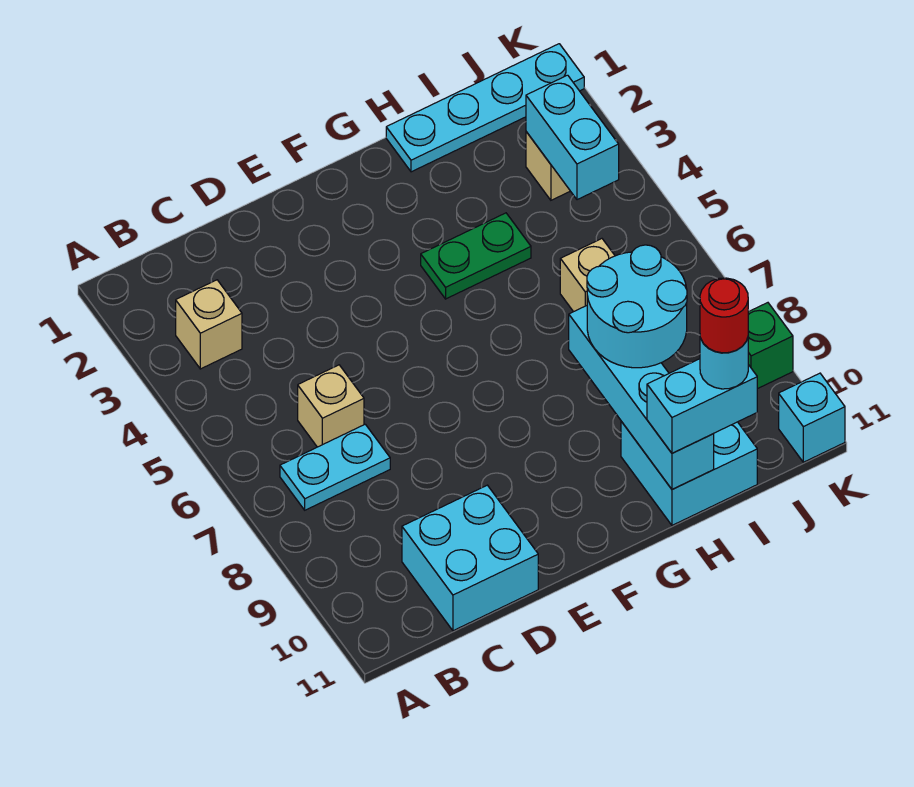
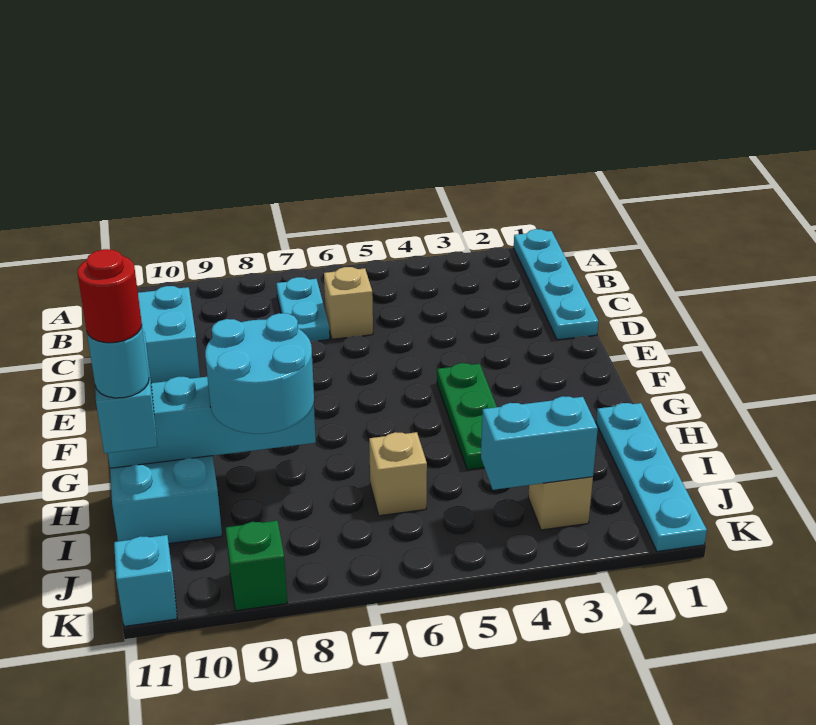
none -> cyan 1x4 plate [514,229,599,340]
tan 1x1 brick [176,280,242,369] -> none
green 1x2 plate [421,213,531,299] -> green 1x3 plate [437,363,497,470]

